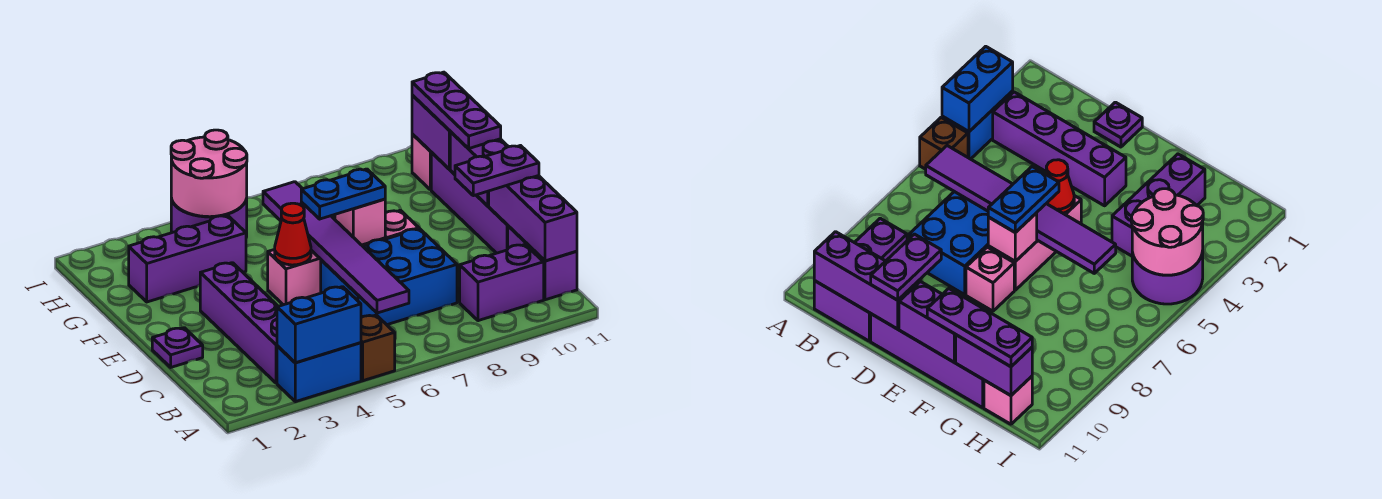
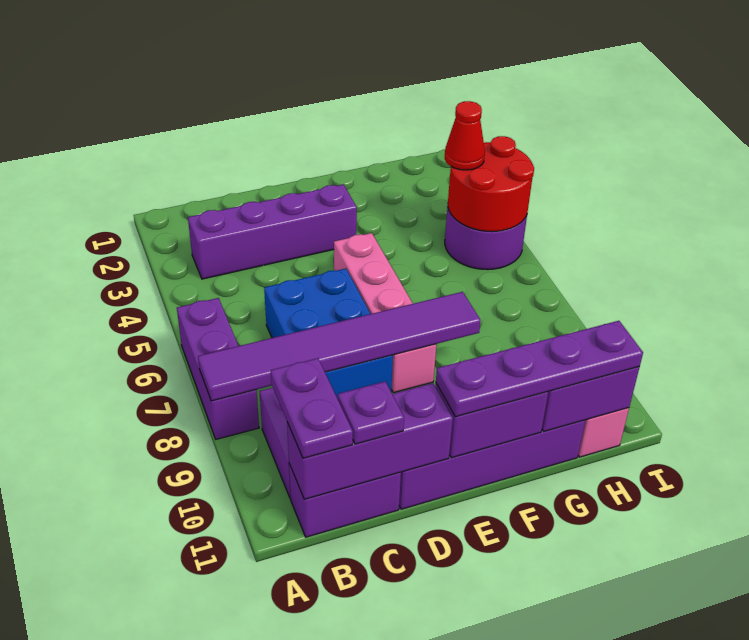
blue 1x2 brick [277,343,361,402] -> none
blue 1x2 brick [277,287,361,363] -> none
brown 1x1 brick [361,315,395,381] -> none
purple 1x6 tile [263,182,409,313] -> purple 1x6 tile moved to [198,292,481,401]
purple 1x1 plate [152,328,203,367] -> purple 1x1 plate moved to [338,382,404,444]
purple 1x2 plate [455,146,539,196] -> purple 1x2 plate moved to [271,358,353,458]
red 1x1 cone [275,203,311,265] -> red 1x1 cone moved to [445,101,485,170]
blue 1x2 plate [301,169,385,219] -> none
pink 1x1 brick [335,199,385,245] -> none
purple 1x3 plate [412,72,501,149] -> purple 1x4 plate [436,321,643,417]
purple 1x3 brick [129,215,246,302] -> purple 1x3 brick moved to [177,298,259,439]
pink 2x2 round brick [171,130,247,217] -> red 2x2 round brick [448,136,534,232]

